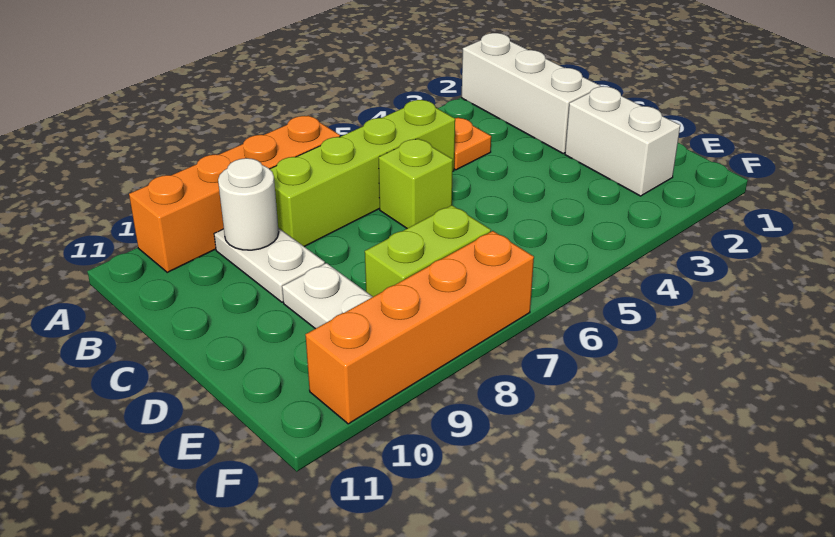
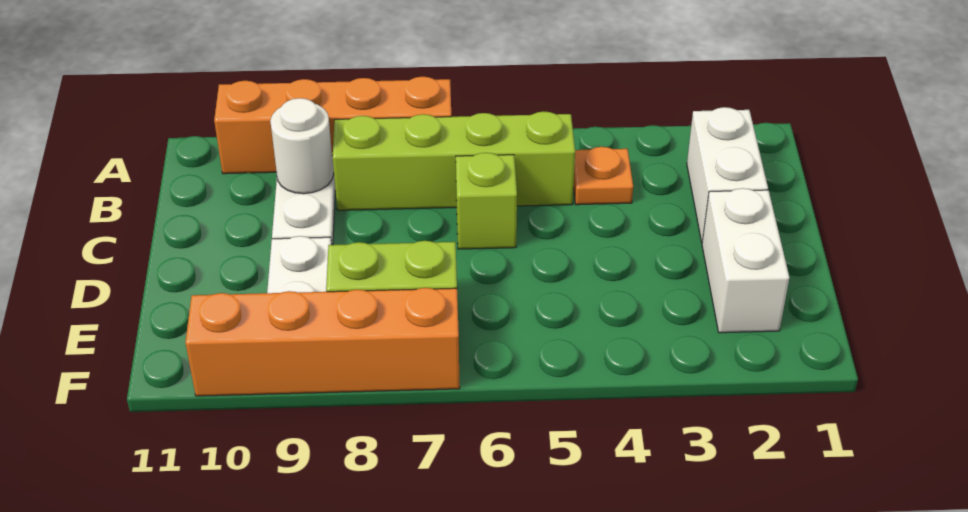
white 1x3 brick [462,33,600,153] -> white 1x2 brick [687,107,768,242]

